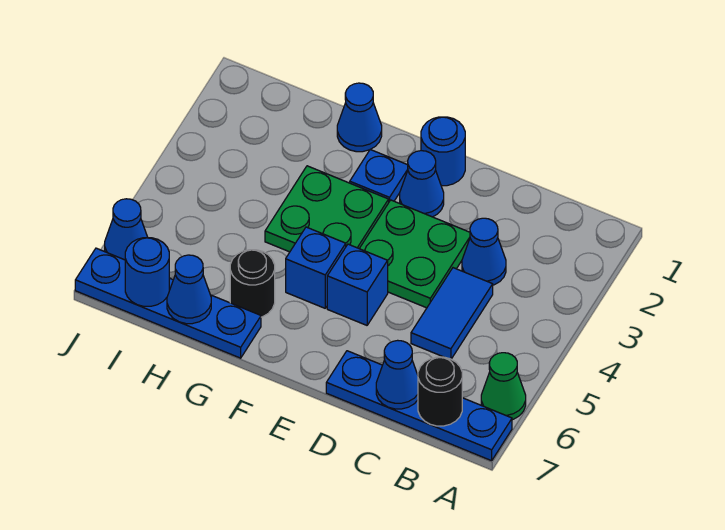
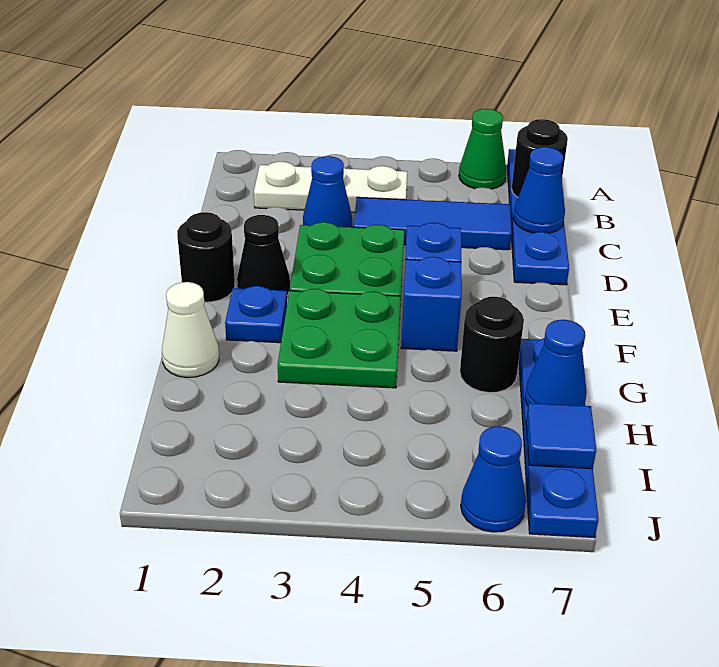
none -> white 1x3 plate [254,162,407,212]
blue 1x2 tile [411,268,493,359] -> blue 1x3 tile [354,197,512,250]
blue 1x1 round brick [421,117,465,186] -> black 1x1 round brick [177,212,235,302]
blue 1x1 cone [400,151,444,217] -> black 1x1 cone [237,215,290,295]
blue 1x1 cone [337,83,382,152] -> white 1x1 cone [162,282,219,378]
blue 1x1 round brick [125,238,169,306] -> blue 1x1 tile [526,403,596,469]

